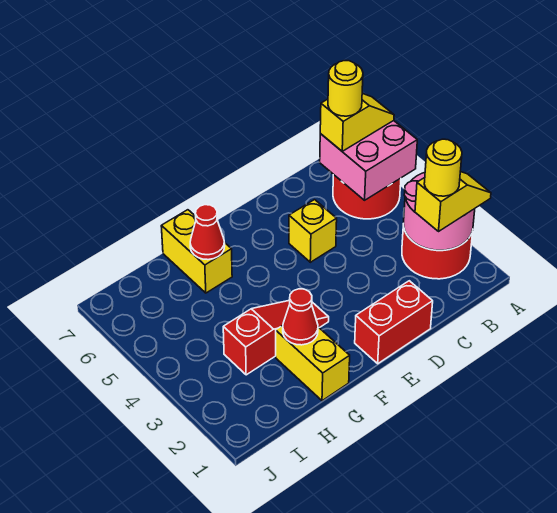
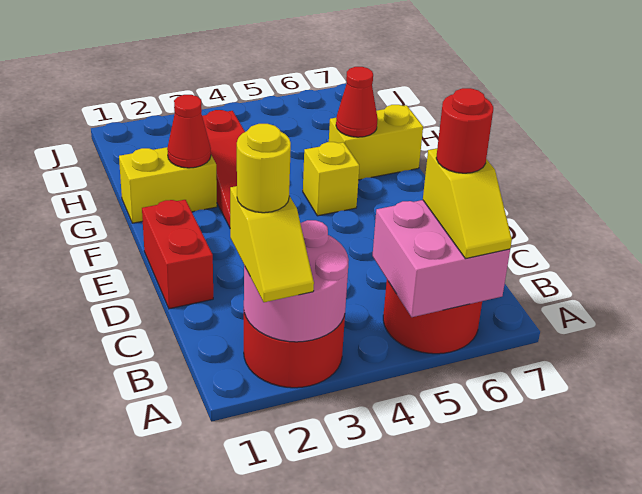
yellow 1x1 round brick [328,61,363,116] -> red 1x1 round brick [436,88,493,173]
yellow 1x1 brick [289,200,337,262] -> yellow 1x1 brick moved to [303,142,359,216]

